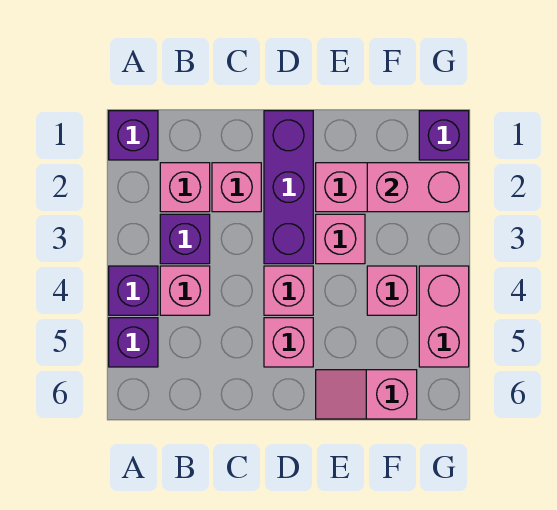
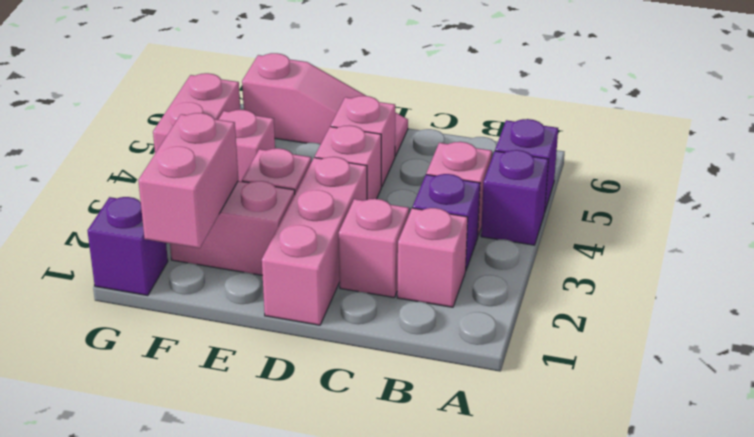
purple 1x1 brick [109,111,158,160] -> none
purple 1x3 brick [264,111,313,264] -> pink 1x3 brick [262,157,367,325]
pink 1x2 slope [316,370,417,419] -> pink 1x3 slope [242,53,408,156]
pink 1x2 brick [367,163,469,212] -> pink 1x2 brick turned to [138,113,238,248]

